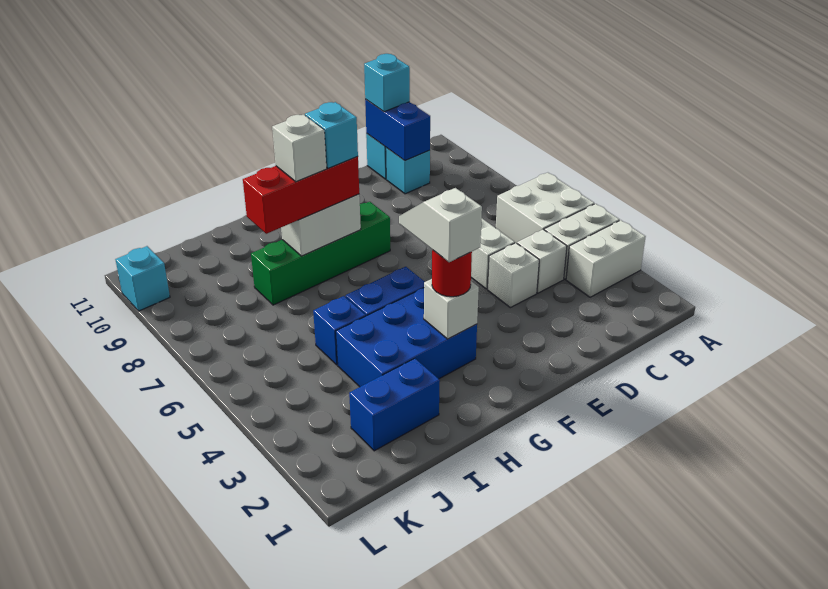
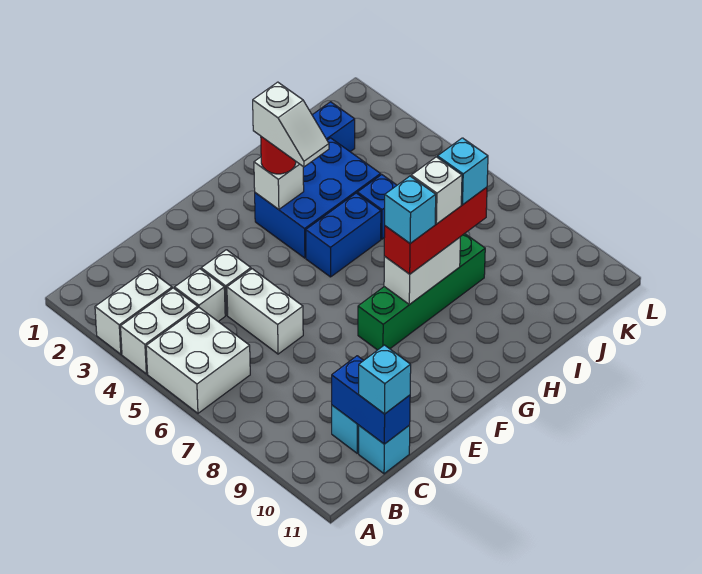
cyan 1x1 brick [115,246,170,311] -> cyan 1x1 brick moved to [438,138,488,205]

